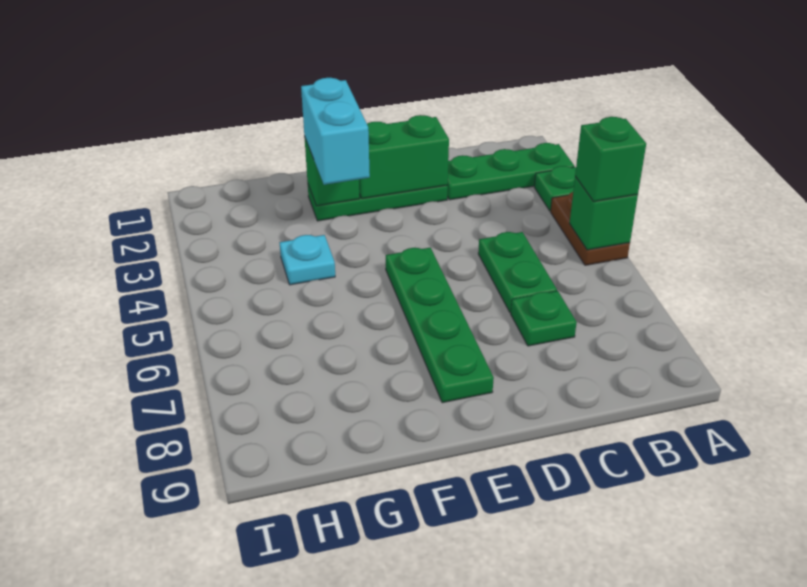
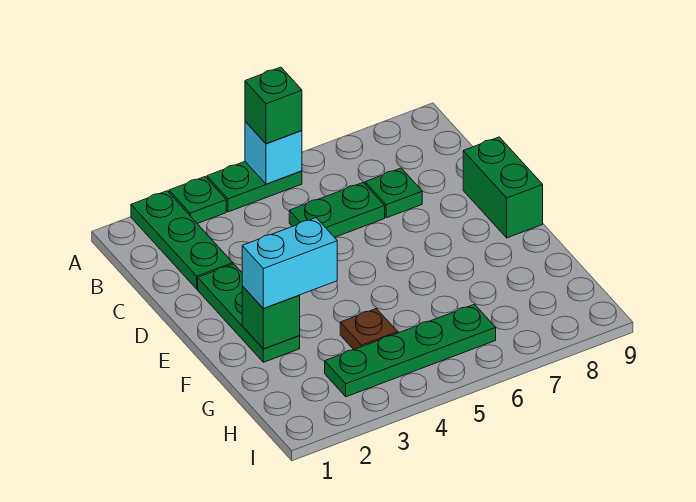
brown 1x2 plate [551,192,630,265] -> green 1x2 plate [207,162,302,212]
green 1x1 brick [569,177,638,250] -> cyan 1x1 brick [245,121,302,184]
green 1x2 brick [359,115,449,199] -> green 1x2 brick moved to [463,137,543,238]
green 1x4 plate [386,248,494,403] -> green 1x4 plate moved to [325,304,496,397]
cyan 1x1 plate [280,235,335,285] -> brown 1x1 plate [340,309,398,350]

